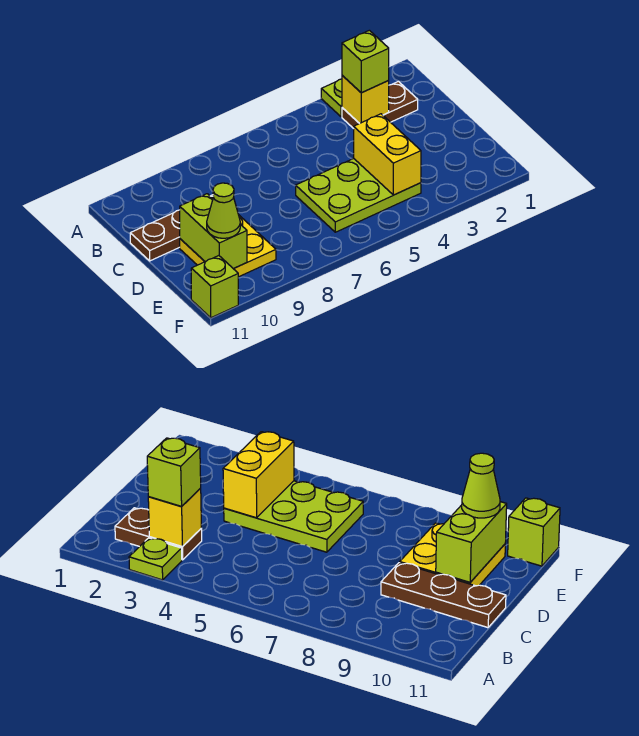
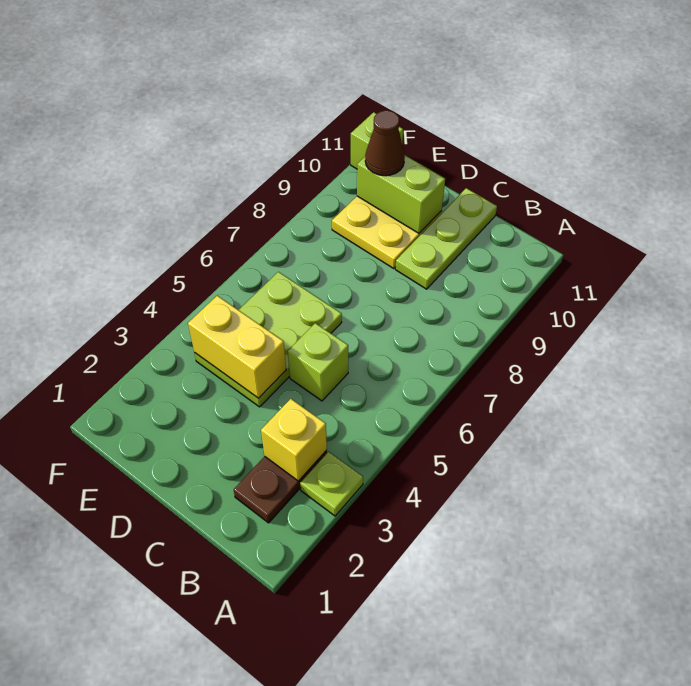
lime 1x1 brick [342,30,389,93] -> lime 1x1 brick moved to [288,323,348,401]
brown 1x3 plate [130,195,213,261] -> lime 1x3 plate [395,188,497,289]
lime 1x1 cone [207,183,240,238] -> brown 1x1 cone [365,110,405,176]

